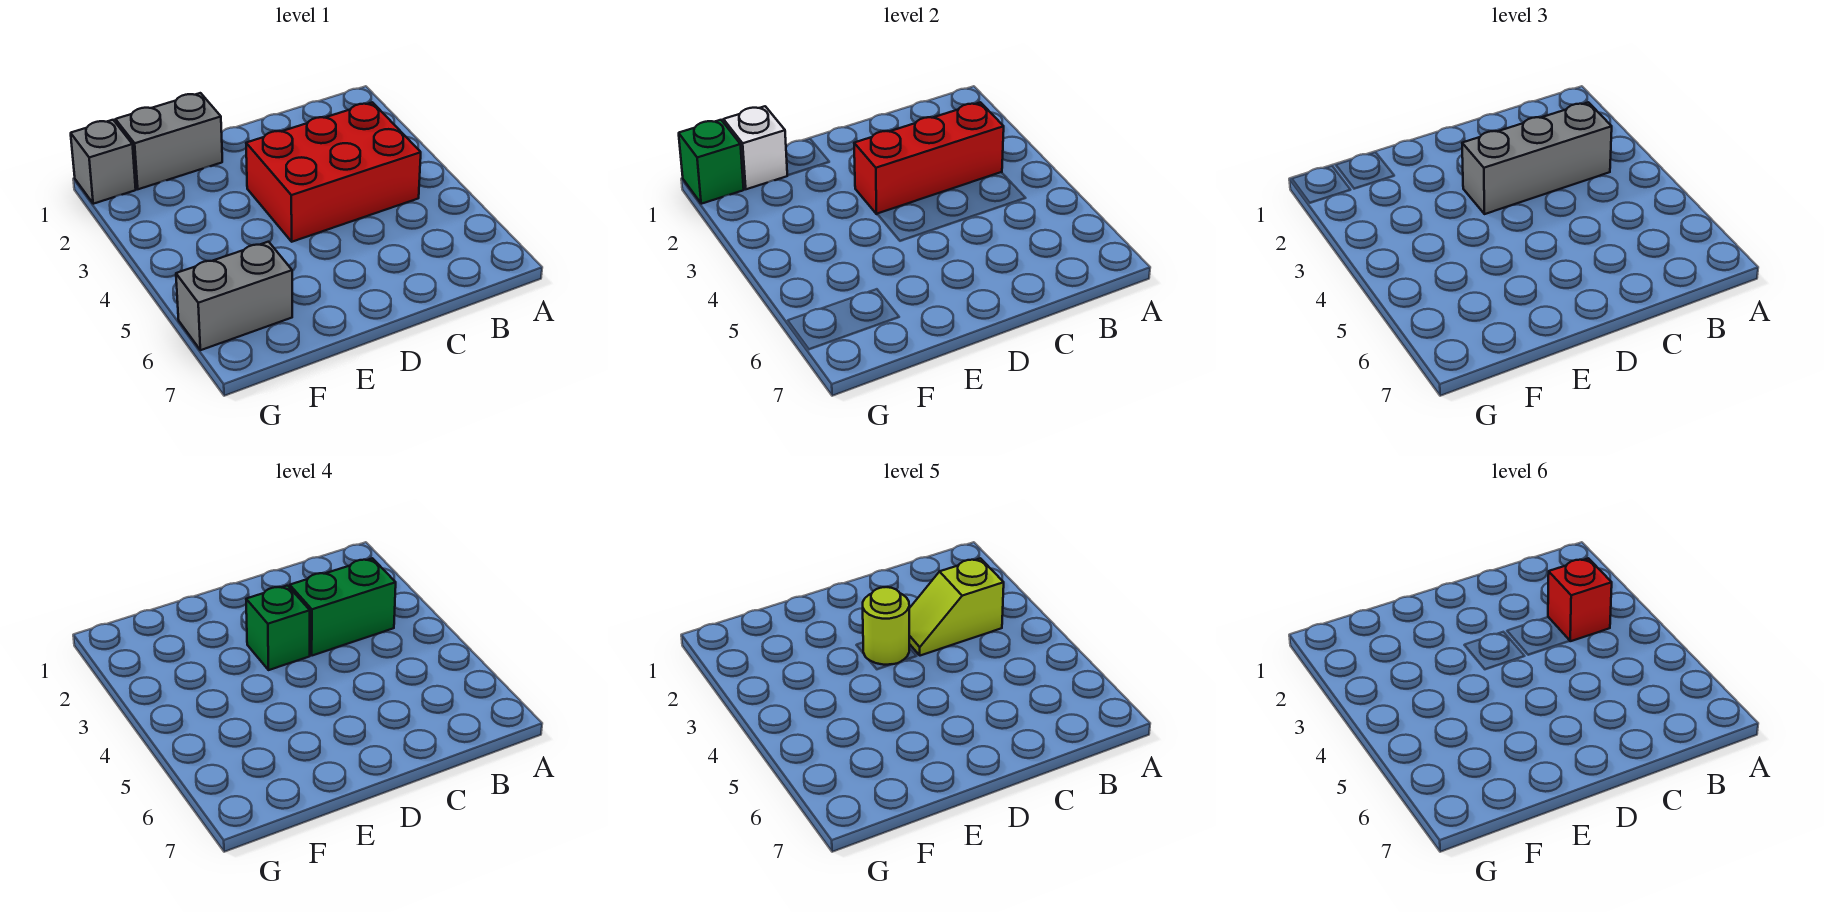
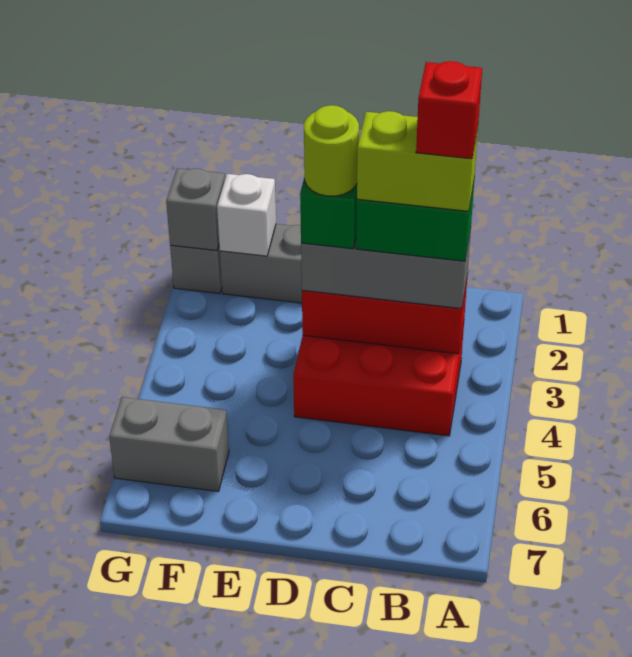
lime 1x2 slope [909,558,1004,656] -> lime 1x2 brick [357,111,478,211]
green 1x1 brick [679,120,744,204] -> grey 1x1 brick [166,168,225,250]

